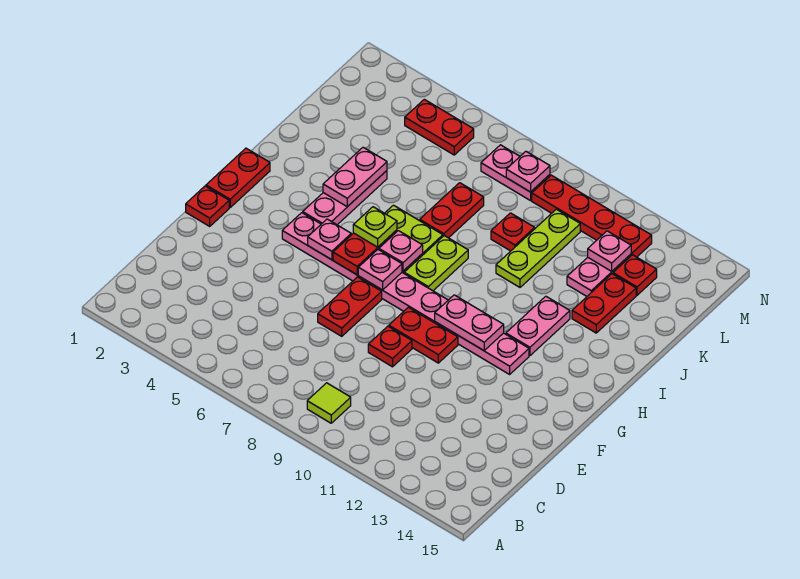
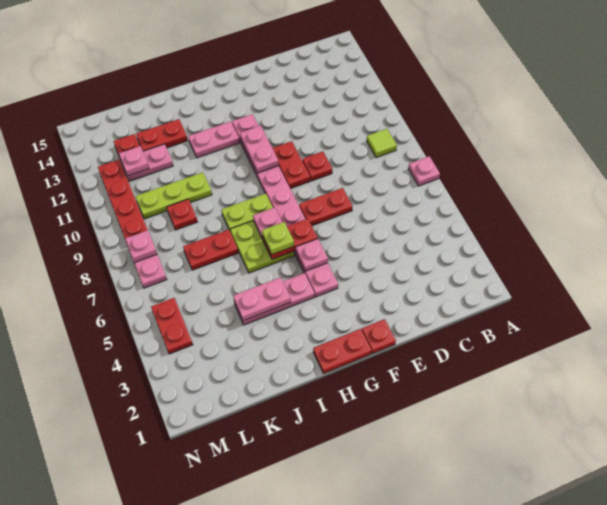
pink 1x1 plate [358,250,402,290] -> pink 1x1 plate moved to [408,156,440,186]

